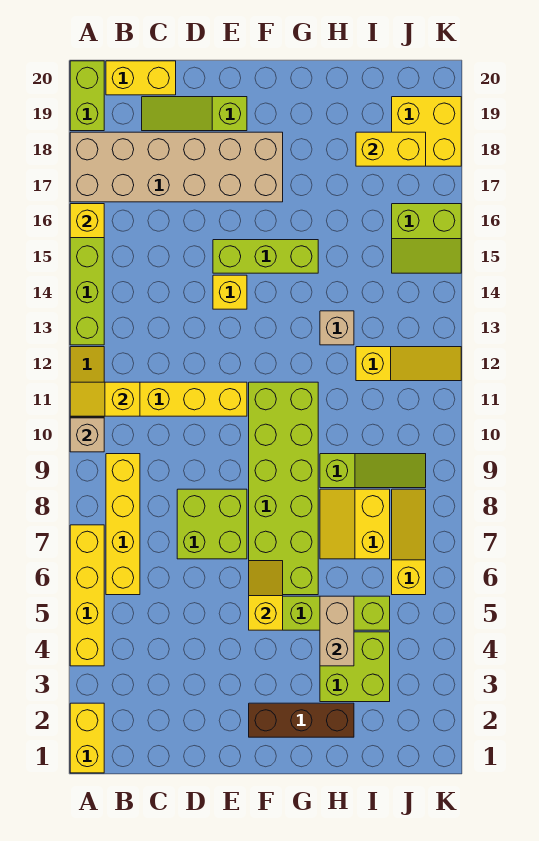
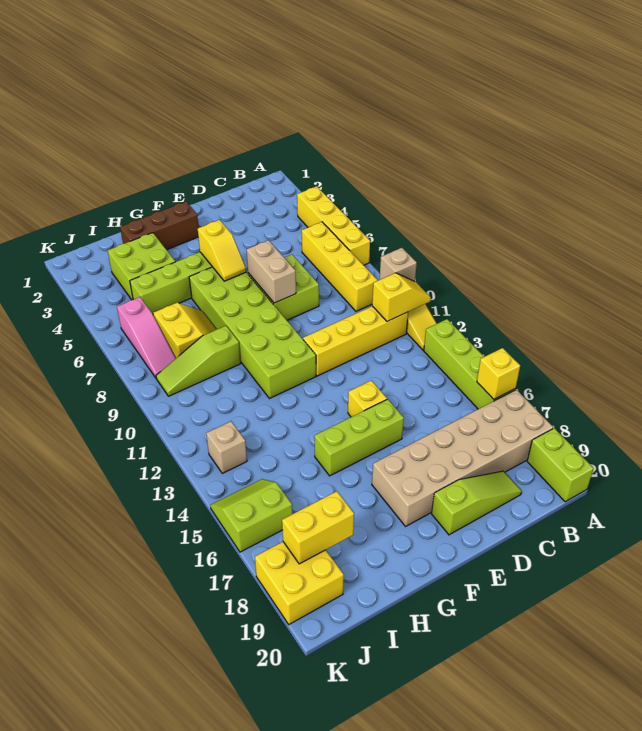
yellow 1x2 brick [70,703,104,773] -> none
yellow 1x2 brick [106,61,176,95] -> none
tan 1x2 brick [320,596,354,666] -> tan 1x2 brick moved to [247,240,296,303]
tan 1x1 brick [320,311,354,345] -> tan 1x1 brick moved to [206,421,247,473]
yellow 1x3 slope [356,347,461,381] -> none
yellow 1x3 slope [392,489,426,595] -> pink 1x3 slope [117,297,176,378]

